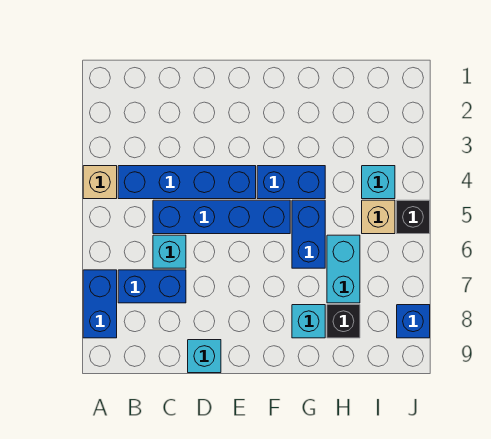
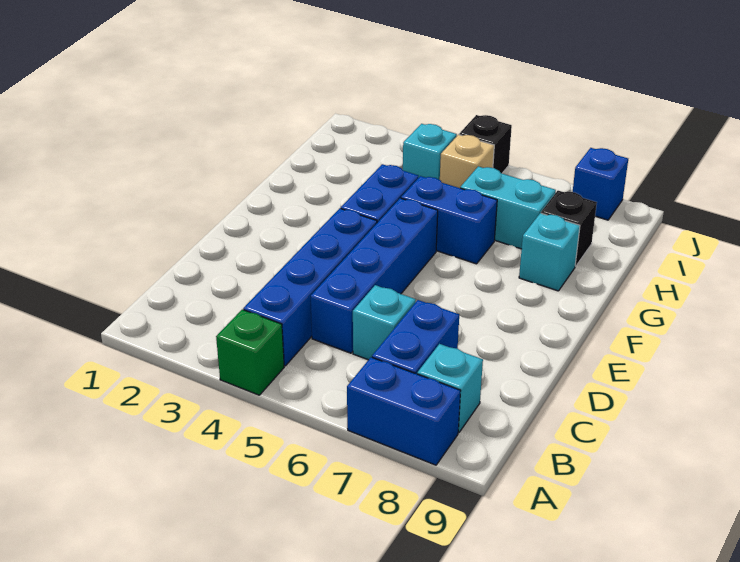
tan 1x1 brick [83,166,117,199] -> green 1x1 brick [216,309,284,395]
cyan 1x1 brick [188,340,221,373] -> cyan 1x1 brick moved to [417,344,483,433]

